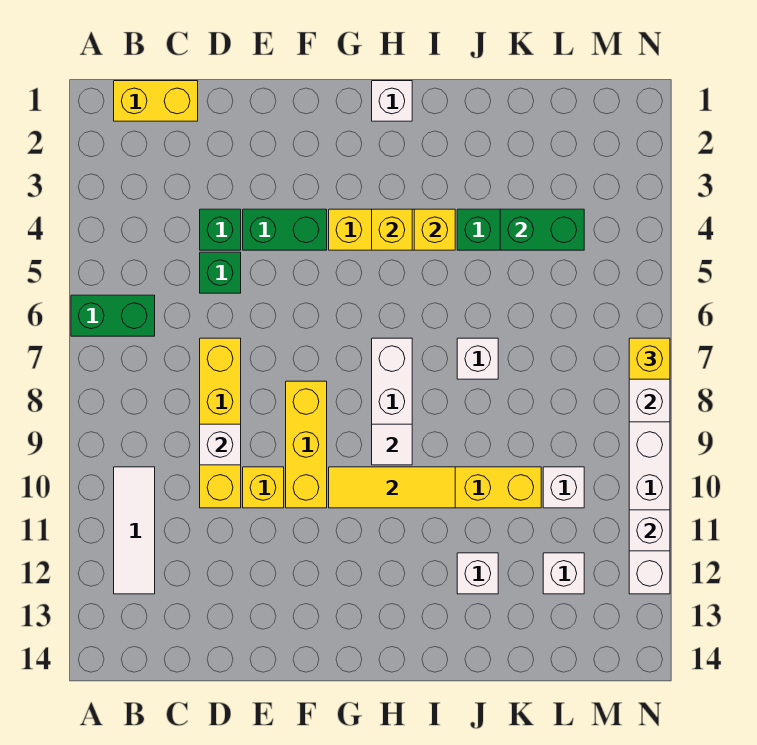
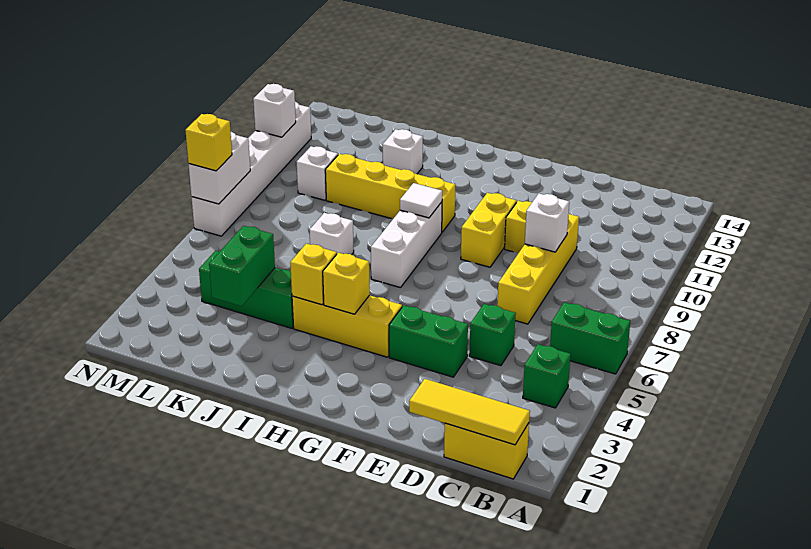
white 1x3 tile [114,467,155,594] -> none
green 1x1 brick [200,209,241,250] -> green 1x1 brick moved to [523,344,571,408]
yellow 1x3 brick [286,381,327,508] -> yellow 1x2 brick [461,193,516,267]
yellow 1x3 tile [329,467,455,508] -> yellow 1x3 tile moved to [409,379,530,445]
white 1x1 brick [372,81,412,121] -> none
green 1x2 brick [500,209,584,250] -> green 1x2 brick turned to [209,226,275,306]
white 1x1 brick [543,553,584,594] -> none

